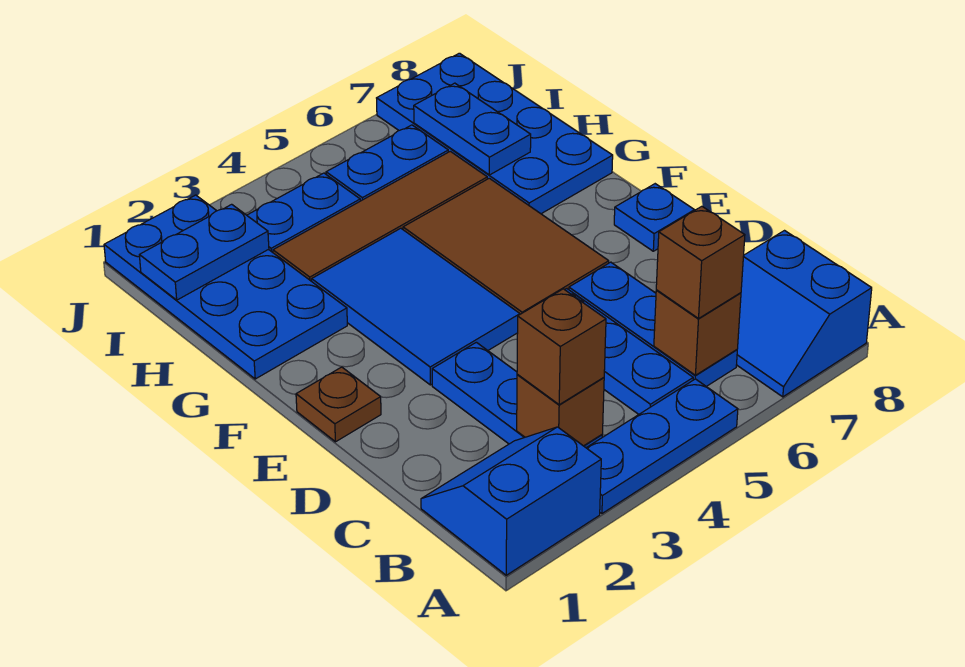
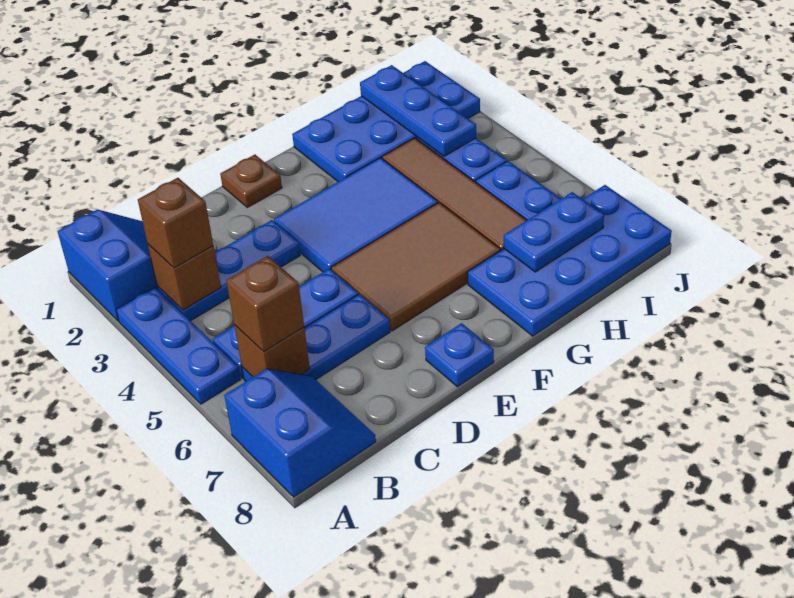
blue 2x2 slope [737,231,872,397] -> blue 2x2 slope turned to [224,369,376,497]
blue 1x2 plate [139,204,269,300] -> blue 1x3 plate [360,65,476,156]

